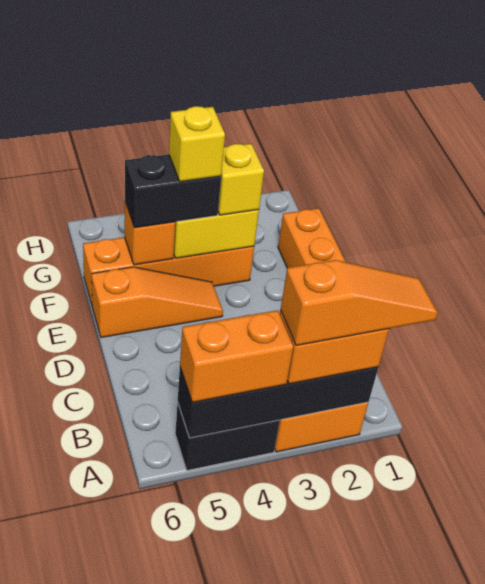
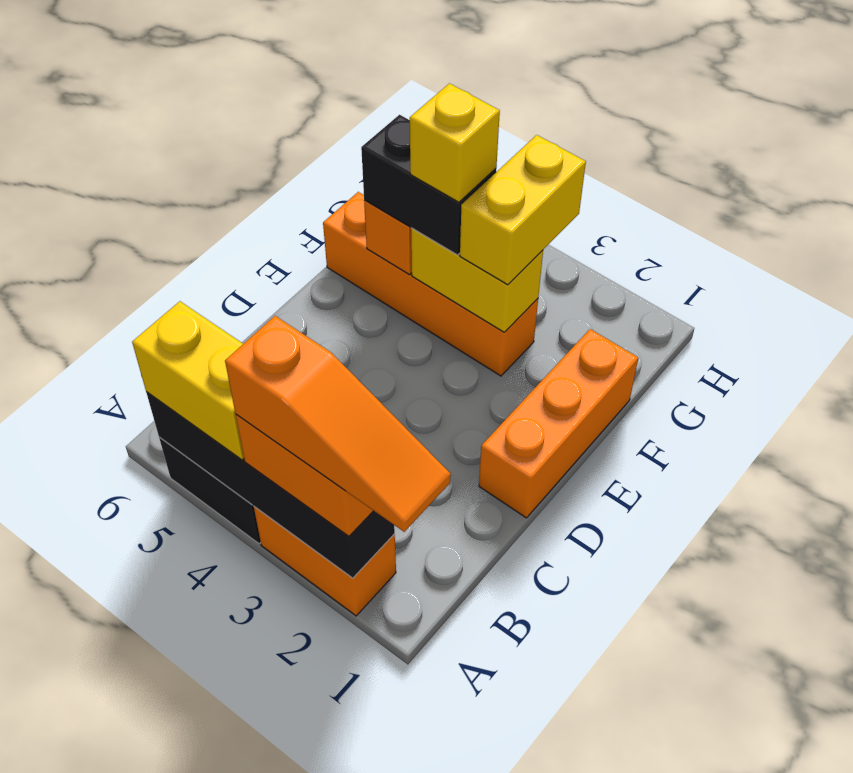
orange 1x2 brick [180,310,293,402] -> yellow 1x2 brick [132,301,244,460]
orange 1x3 slope [92,267,223,337] -> none
yellow 1x1 brick [218,144,264,215] -> yellow 1x2 brick [460,135,586,285]

